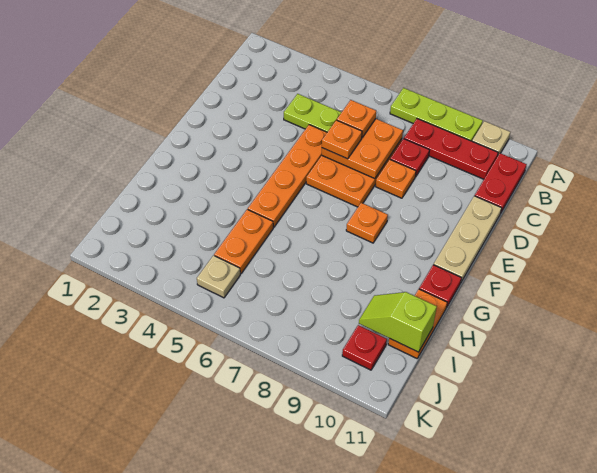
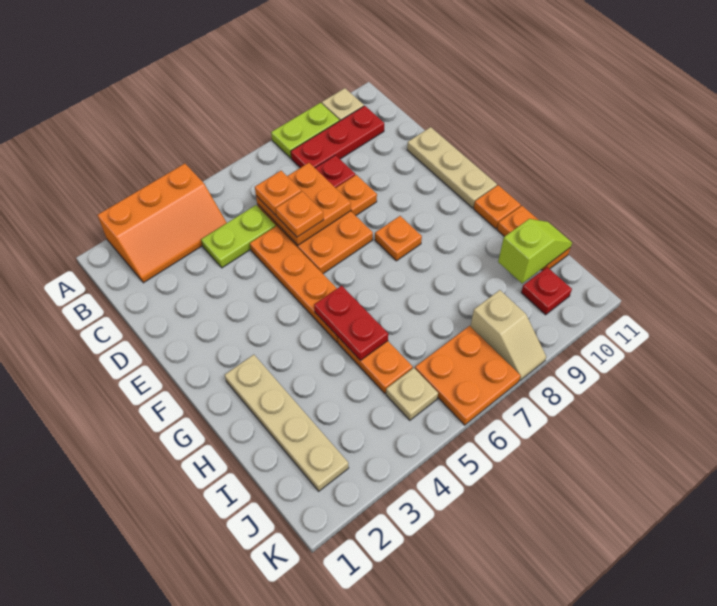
none -> orange 2x3 slope [98,164,227,283]
lime 1x3 plate [390,88,483,141] -> lime 1x2 plate [271,103,339,158]
red 1x2 plate [475,153,527,212] -> red 1x2 plate moved to [314,286,388,360]
none -> tan 1x4 plate [225,355,349,491]
red 1x1 plate [419,265,461,308] -> orange 1x1 plate [474,185,521,229]
lime 1x2 slope [359,292,437,352] -> lime 1x2 slope turned to [498,219,572,283]
none -> orange 2x2 plate [415,326,521,425]
none -> tan 1x2 slope [470,290,546,381]

